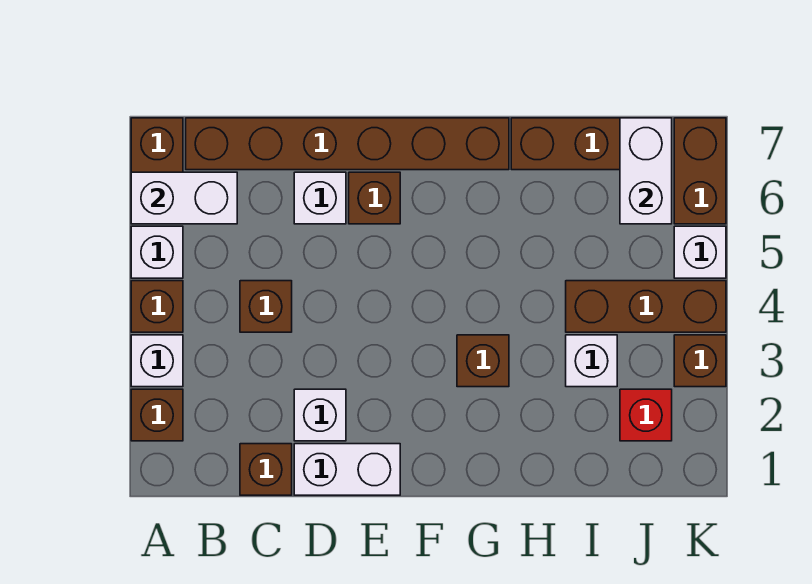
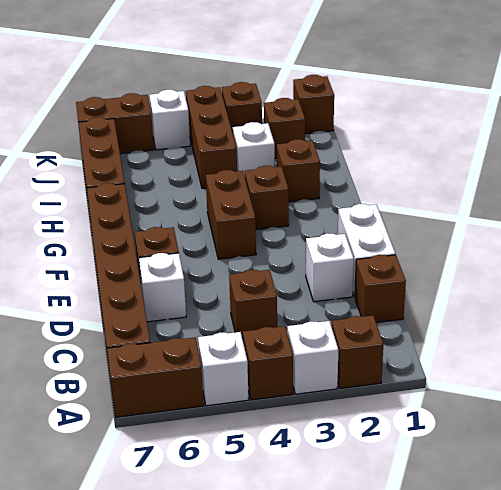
white 1x2 brick [131,172,237,224] -> none
none -> brown 1x2 brick [206,170,256,259]
none -> brown 1x1 brick [277,139,320,202]
red 1x1 brick [620,389,672,441] -> brown 1x1 brick [264,98,305,158]
white 1x2 brick [620,118,672,224] -> none
none -> brown 1x1 brick [293,75,334,134]

